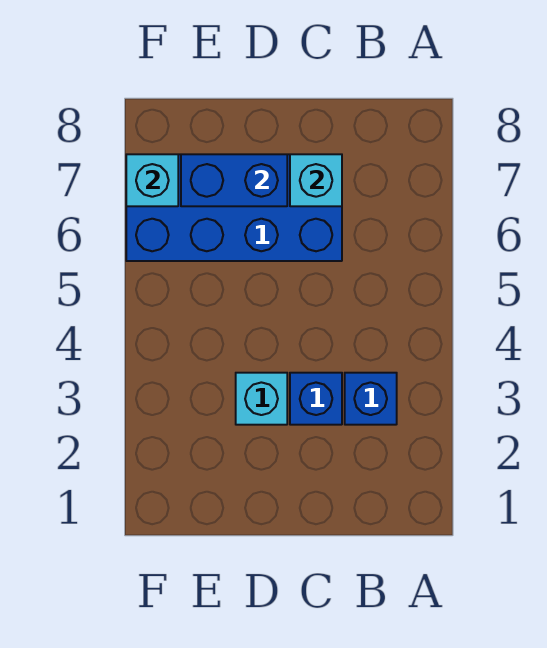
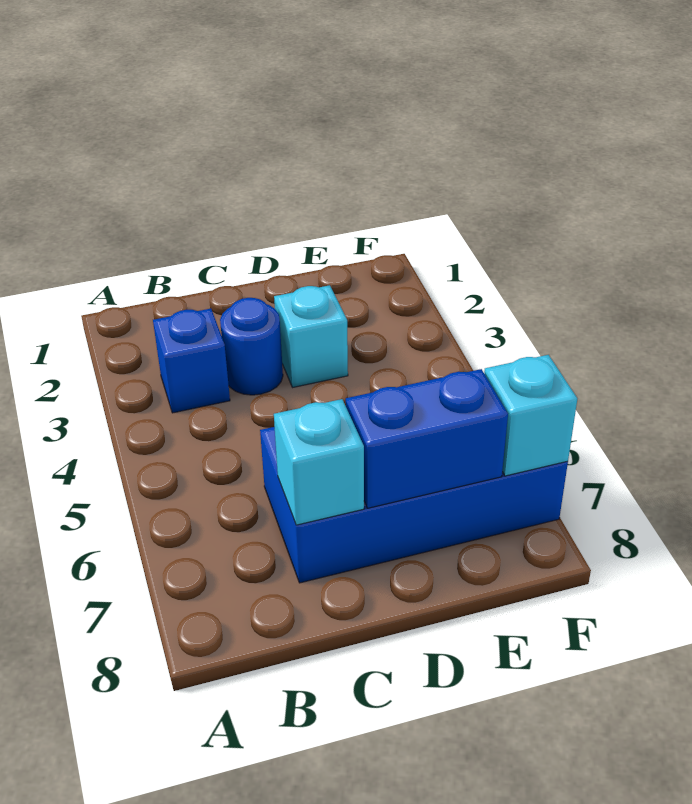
blue 1x1 brick [290,373,342,425] -> blue 1x1 round brick [220,298,283,395]

